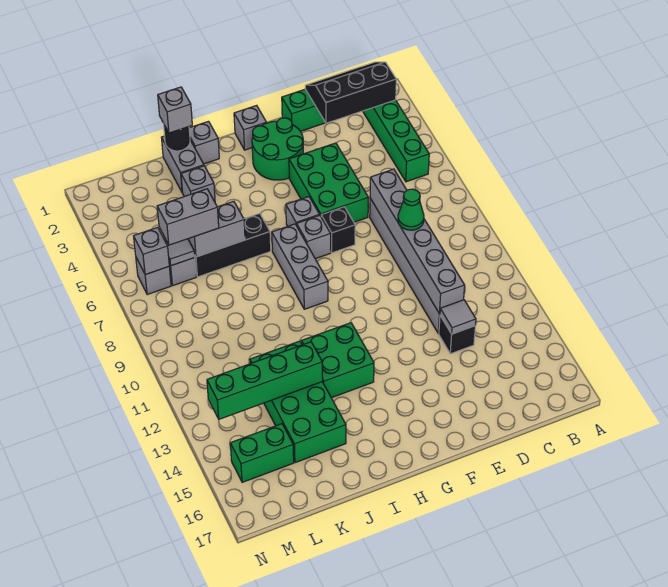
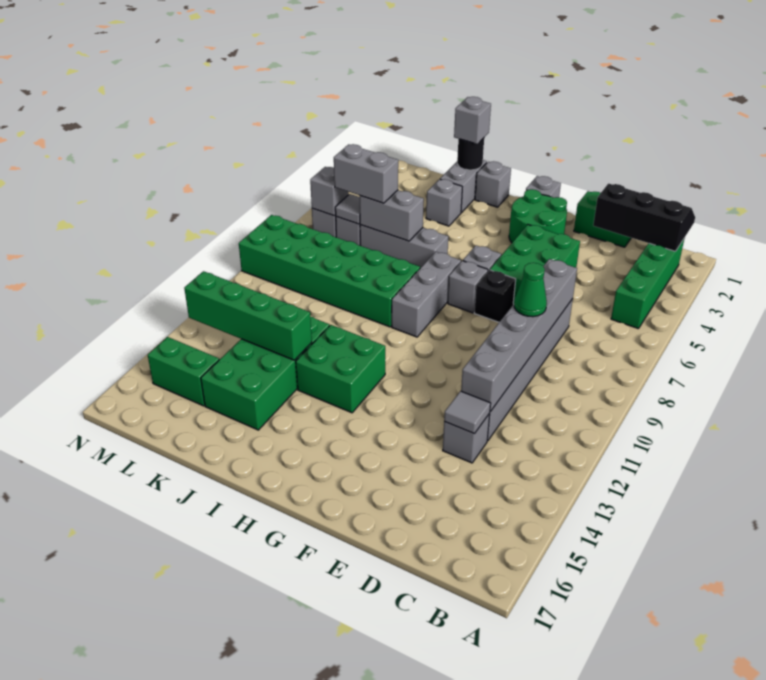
black 1x1 brick [439,316,475,354] -> grey 1x1 brick [443,413,490,463]
black 1x3 brick [195,213,271,277] -> grey 1x3 brick [360,225,448,268]
none -> green 2x6 brick [239,215,420,327]

